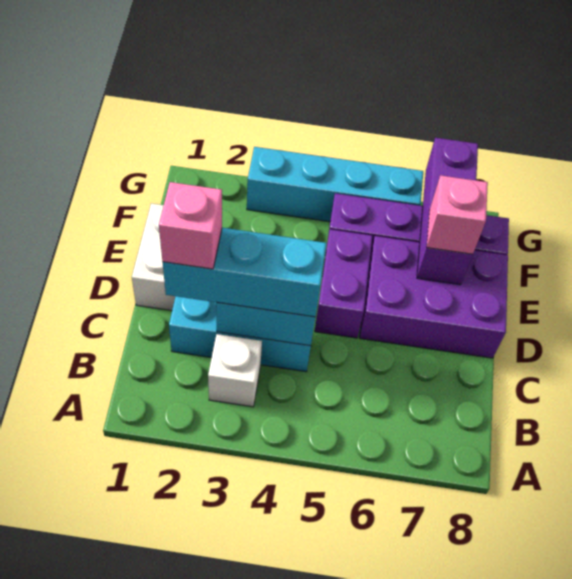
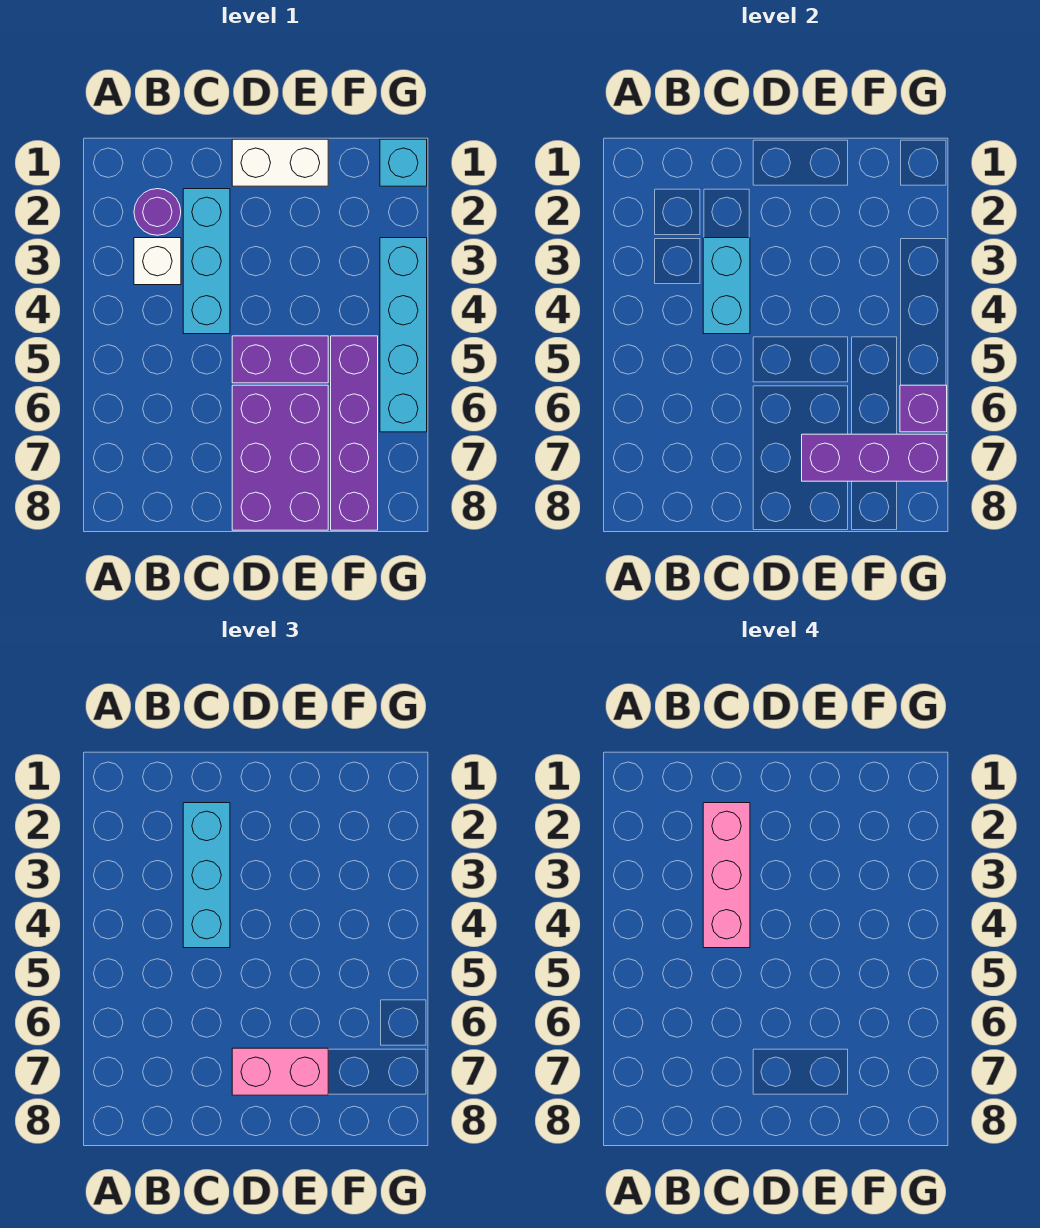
none -> purple 1x1 round brick [134,189,181,235]
pink 1x1 brick [159,182,222,269] -> pink 1x3 brick [703,803,750,948]
pink 1x1 brick [427,175,488,255] -> pink 1x2 brick [232,1048,328,1095]
none -> cyan 1x1 brick [380,139,427,186]
none -> purple 1x1 brick [900,385,947,432]

